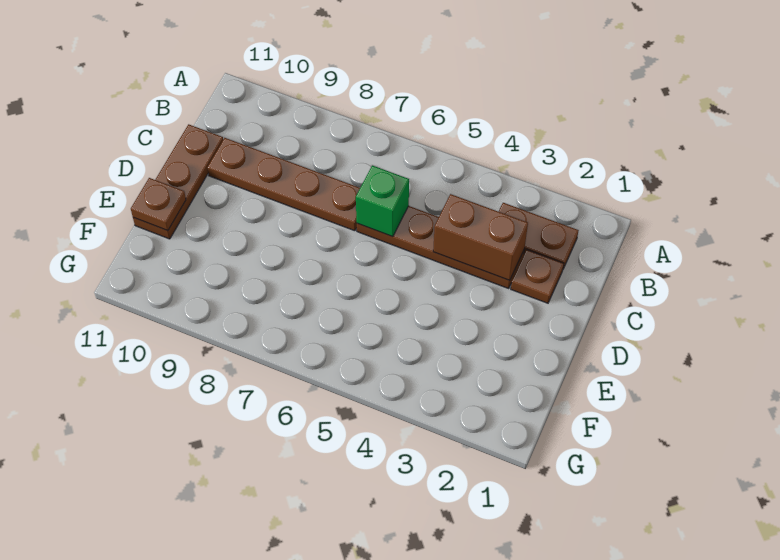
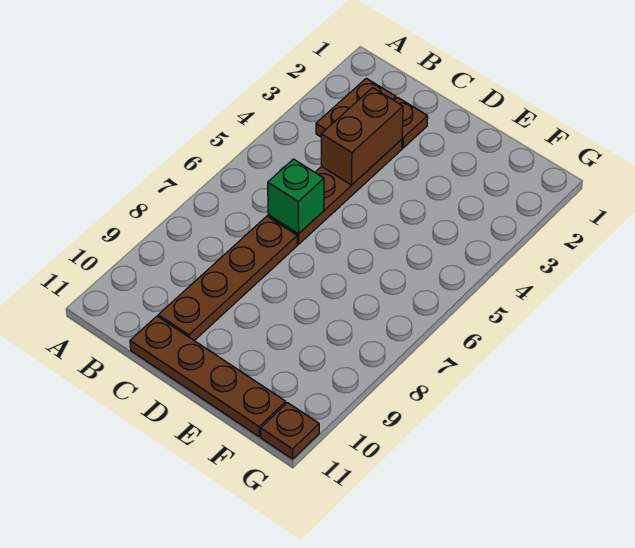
brown 1x3 plate [133,124,223,239] -> brown 1x4 plate [130,316,286,437]
brown 1x1 plate [131,178,186,231] -> brown 1x1 plate moved to [261,403,319,459]

